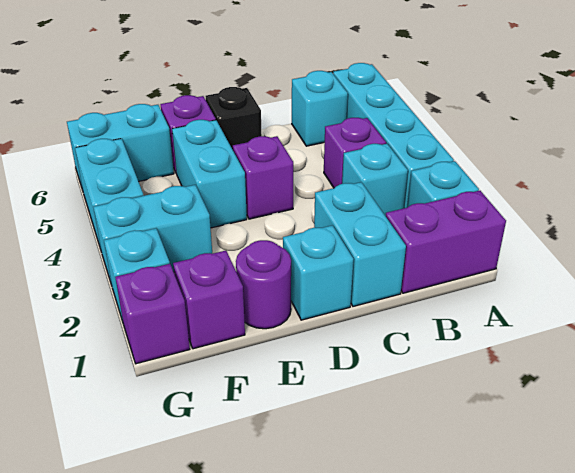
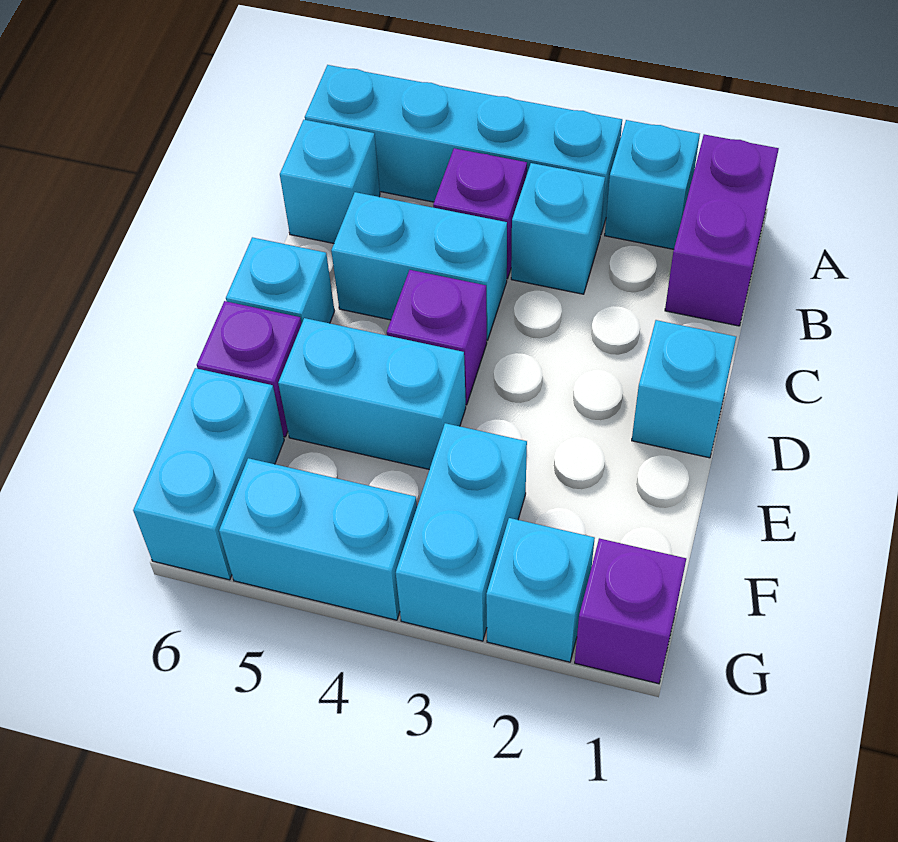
cyan 1x2 brick [314,182,406,306] -> cyan 1x2 brick moved to [331,192,507,340]
black 1x1 brick [205,87,262,150] -> cyan 1x1 brick [226,237,334,324]
purple 1x1 round brick [236,240,291,329] -> none
purple 1x1 brick [173,251,245,349] -> none

